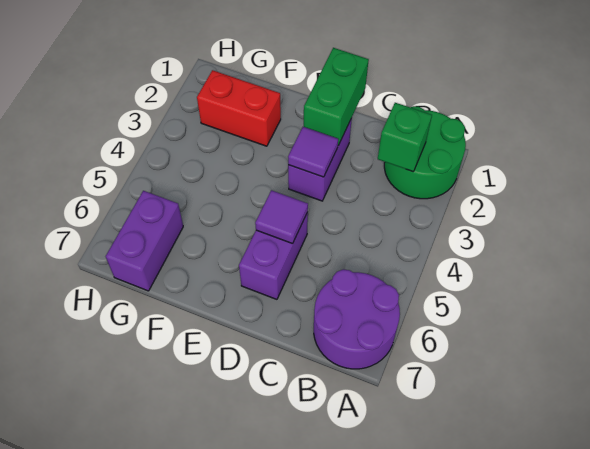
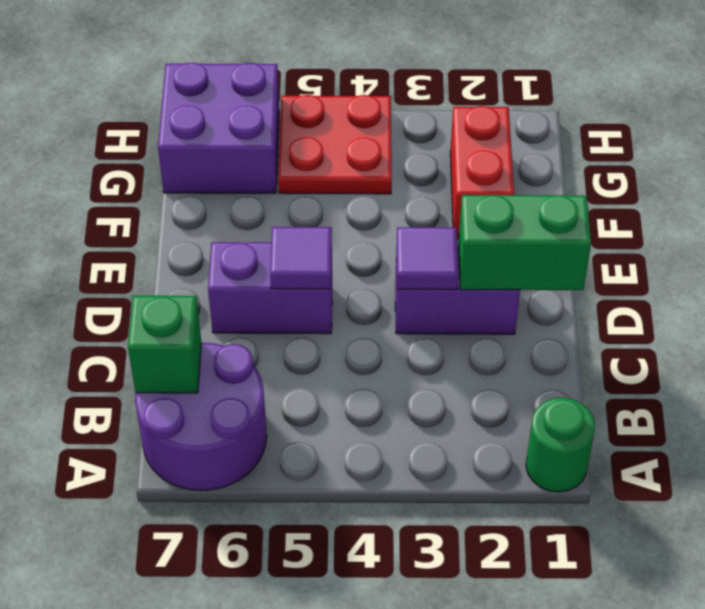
green 2x2 round brick [384,106,466,199] -> green 1x1 round brick [526,398,595,492]
green 1x1 brick [378,103,432,172] -> green 1x1 brick moved to [128,296,201,393]
none -> red 2x2 plate [278,95,392,194]
purple 1x2 brick [106,191,183,291] -> purple 2x2 brick [158,63,279,193]

